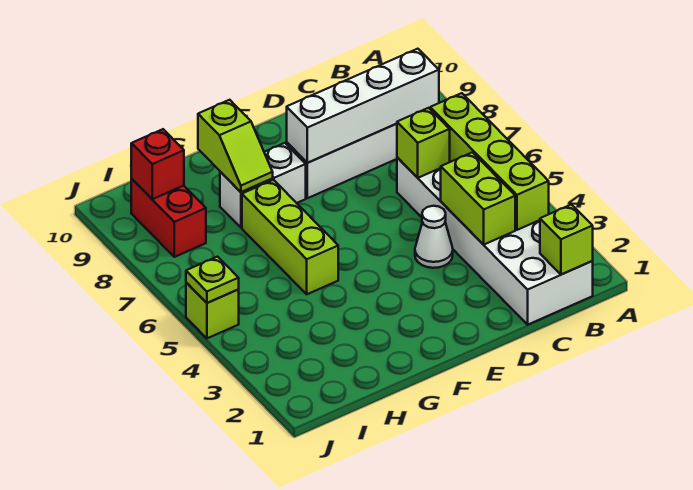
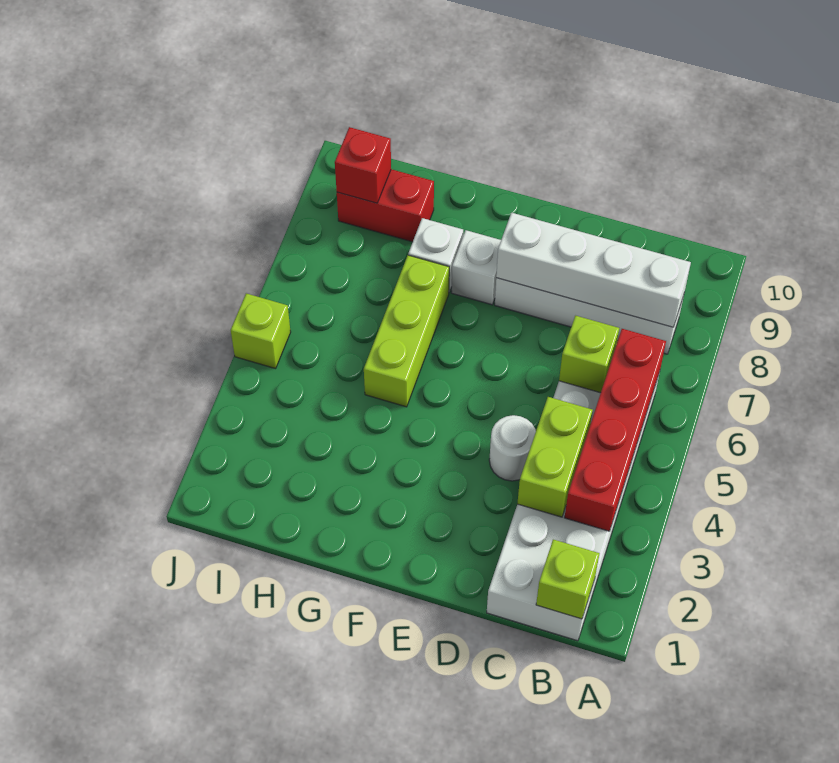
lime 1x4 brick [430,93,549,230] -> red 1x4 brick [564,329,666,531]
white 1x1 cone [415,206,453,268] -> white 1x1 round brick [489,415,536,481]
lime 1x2 slope [198,100,273,192] -> none
red 1x2 brick [131,179,206,257] -> red 1x2 brick turned to [337,169,434,242]
lime 1x1 plate [186,257,239,303] -> none

